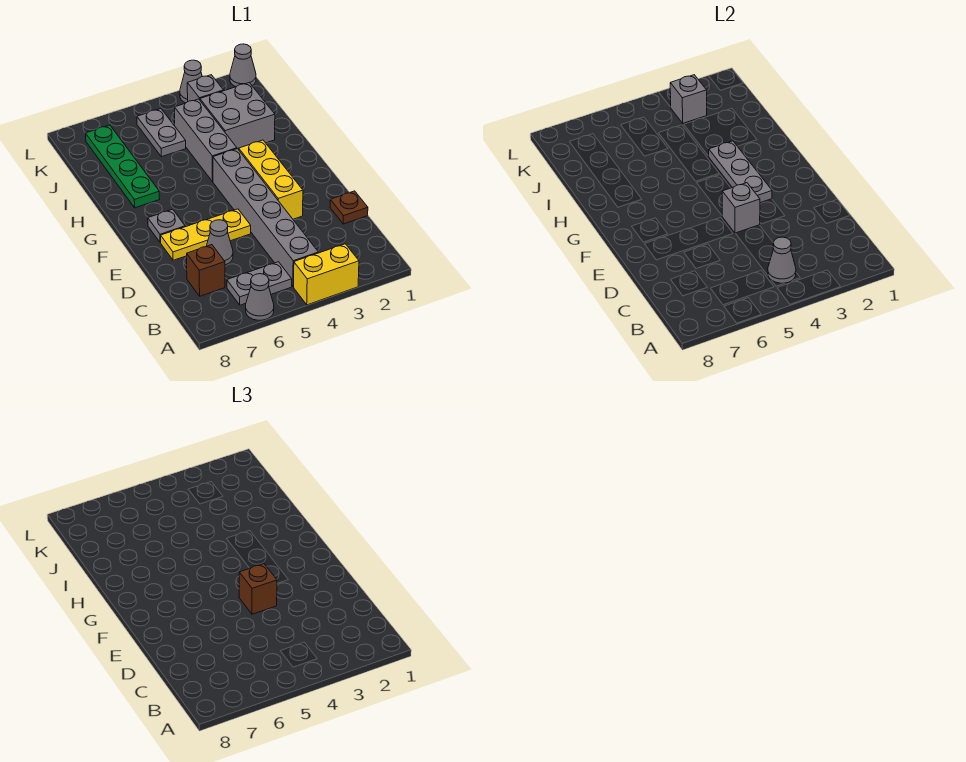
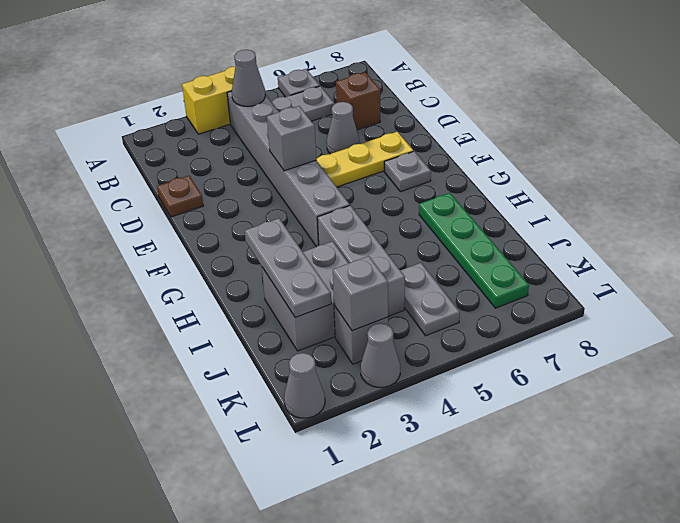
grey 1x1 cone [246,274,274,320] -> grey 1x1 plate [278,69,320,97]
yellow 1x3 brick [239,140,303,219] -> none
brown 1x1 brick [239,564,277,614] -> none
grey 1x3 plate [709,141,772,203] -> grey 1x3 plate moved to [245,219,331,317]

